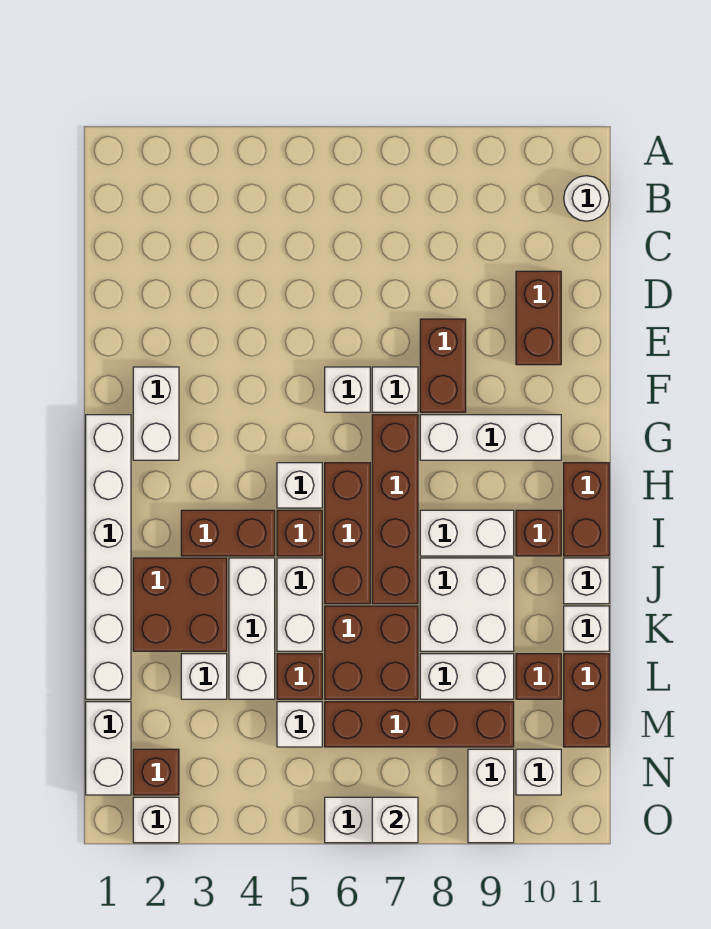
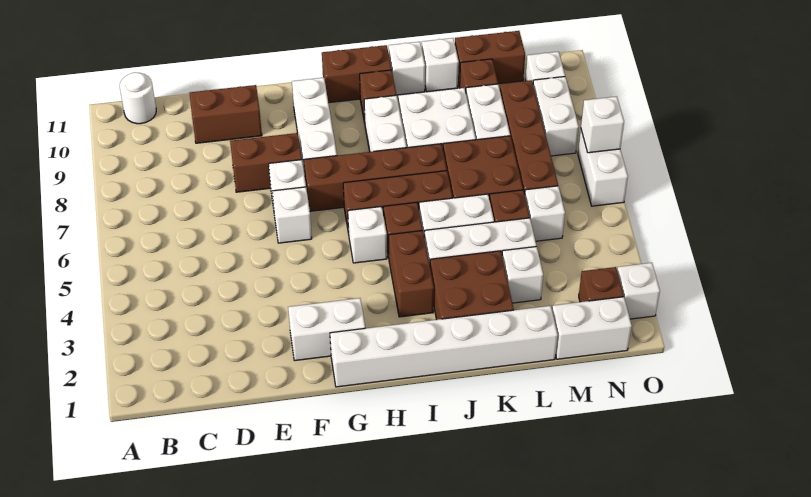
white 1x2 brick [468,749,514,843] -> white 1x2 brick turned to [533,77,579,156]

